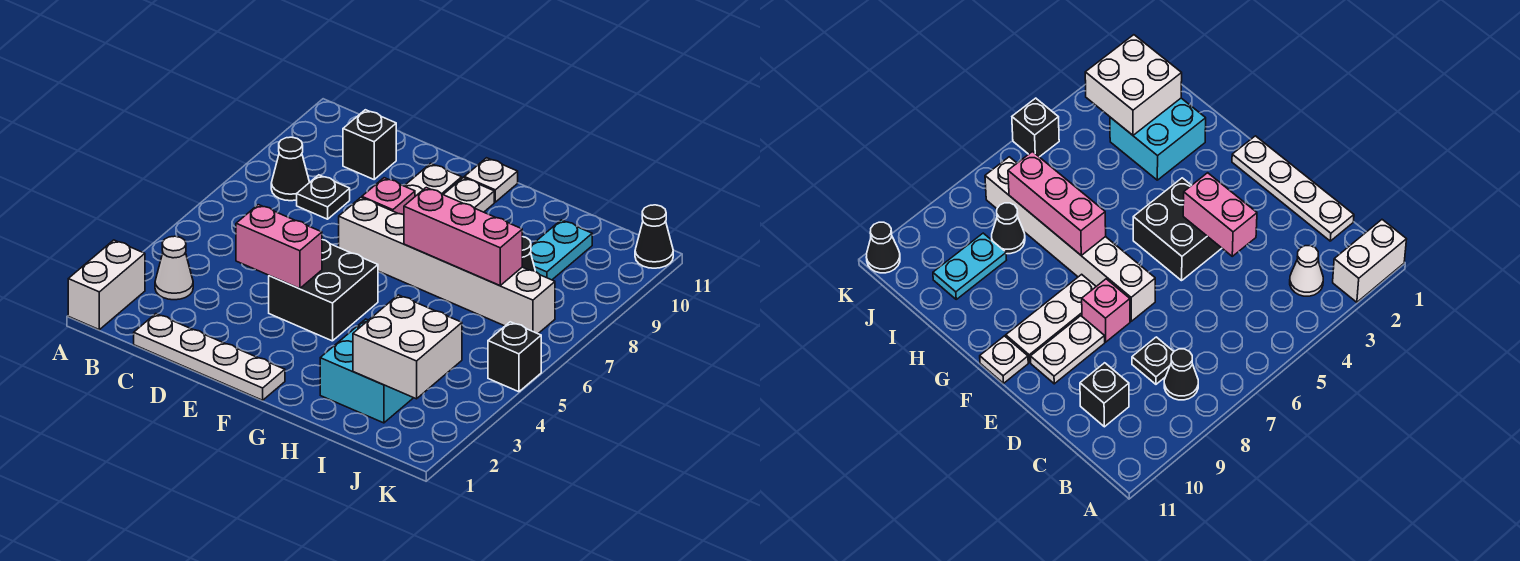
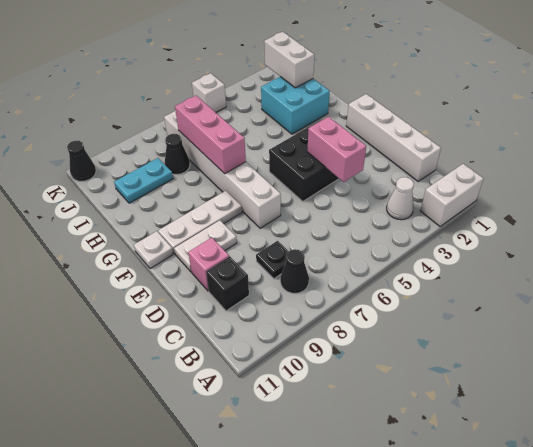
white 1x4 plate [134,314,285,400] -> white 1x4 brick [346,94,441,181]
pink 1x1 brick [362,178,415,215] -> pink 1x1 brick moved to [188,238,229,291]
white 2x2 brick [353,295,462,399] -> white 1x2 brick [264,32,314,88]
black 1x1 brick [488,322,541,392] -> white 1x1 brick [192,73,226,112]

